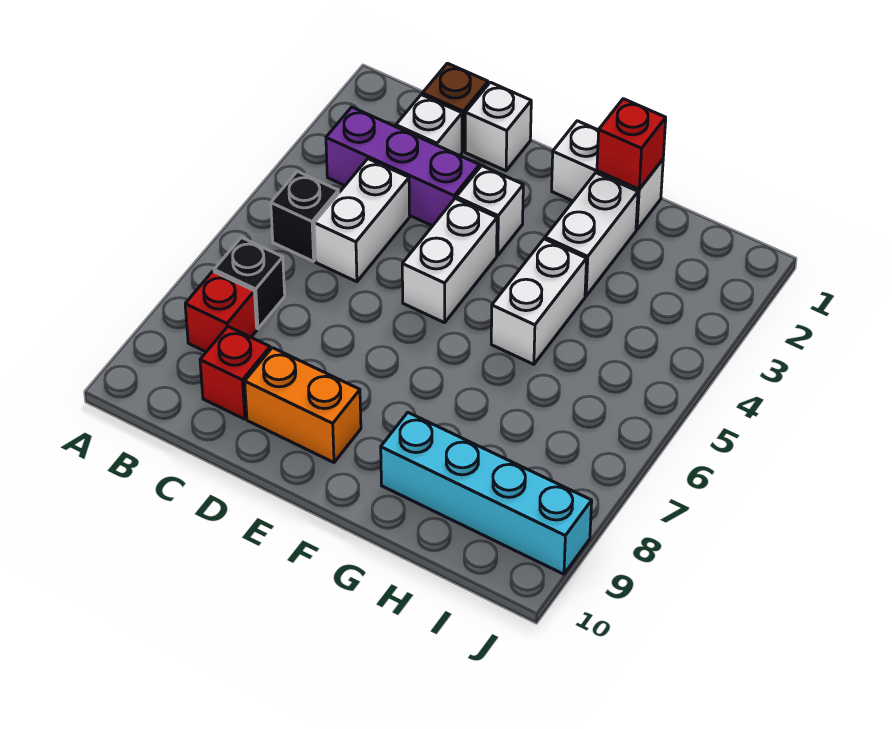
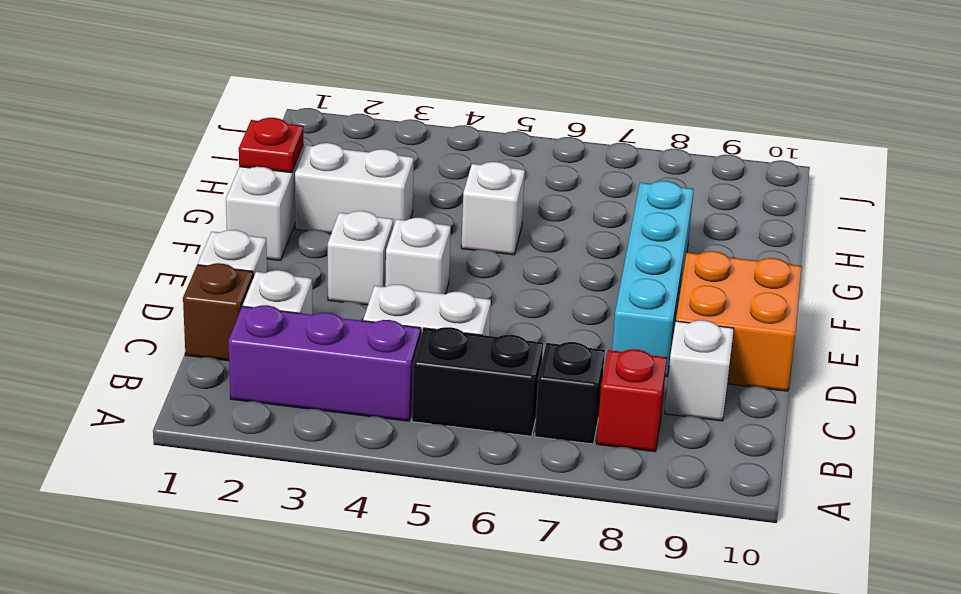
purple 1x3 brick [326,107,479,226] -> purple 1x3 brick turned to [229,305,421,421]
black 1x1 brick [271,171,339,261] -> black 1x2 brick [412,327,543,436]
red 1x1 brick [200,327,270,419] -> white 1x1 brick [665,320,734,421]
orange 1x2 brick [245,348,361,462] -> orange 2x2 brick [676,251,802,391]
white 1x2 brick [402,198,497,323] -> white 1x1 brick [385,218,451,294]
red 1x1 brick [597,99,666,189] -> red 1x1 plate [239,118,304,173]
white 1x2 brick [491,239,587,364] -> white 1x1 brick [461,162,525,255]
cyan 1x4 brick [381,413,592,574] -> cyan 1x4 brick moved to [612,181,694,377]

